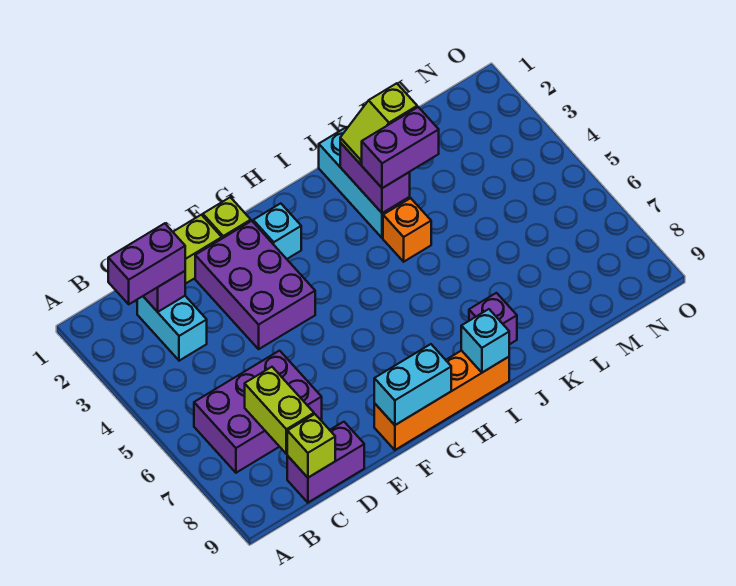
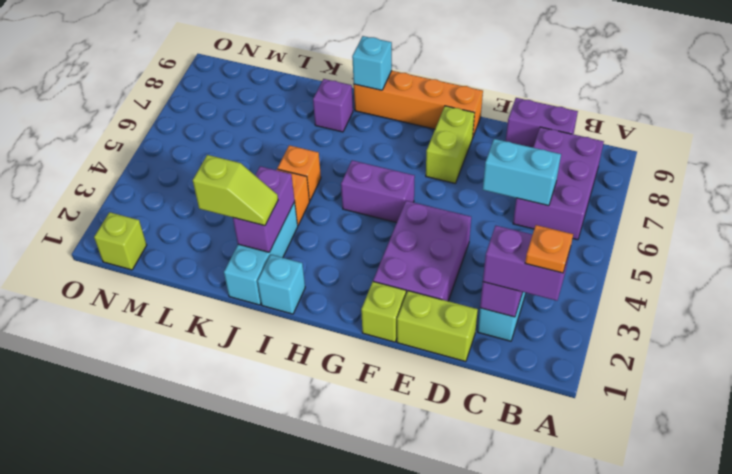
none -> orange 1x1 plate [525,225,573,273]
purple 2x3 brick [194,351,322,473] -> purple 2x3 brick turned to [513,127,604,240]
lime 1x2 brick [245,367,314,454] -> lime 1x2 brick moved to [426,106,474,183]
lime 1x1 brick [287,414,335,478] -> lime 1x1 brick moved to [94,212,147,270]
cyan 1x2 brick [374,344,451,425] -> cyan 1x2 brick moved to [483,139,561,206]
cyan 1x1 brick [253,203,301,259] -> cyan 1x1 brick moved to [257,255,305,314]
purple 1x2 brick [362,107,439,188] -> purple 1x2 brick moved to [341,160,415,223]
none -> orange 1x1 brick [278,145,321,201]

